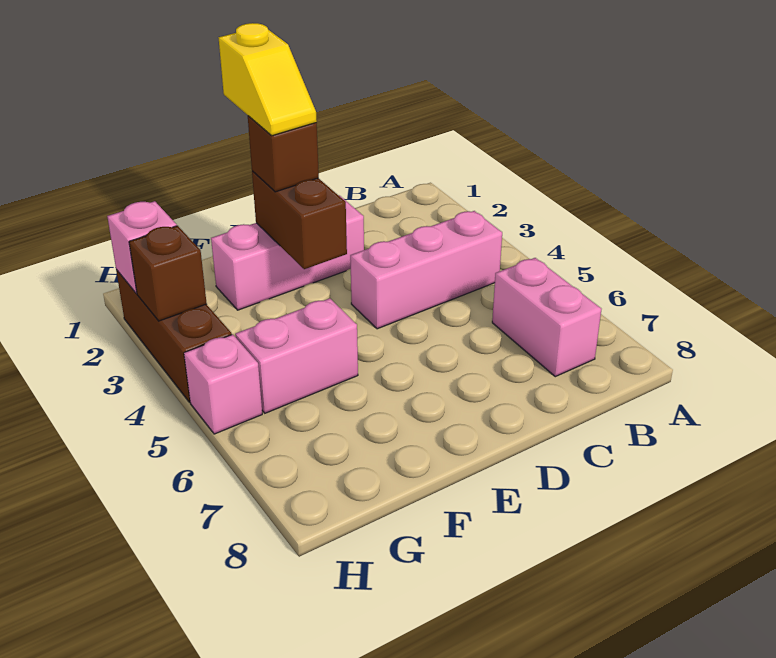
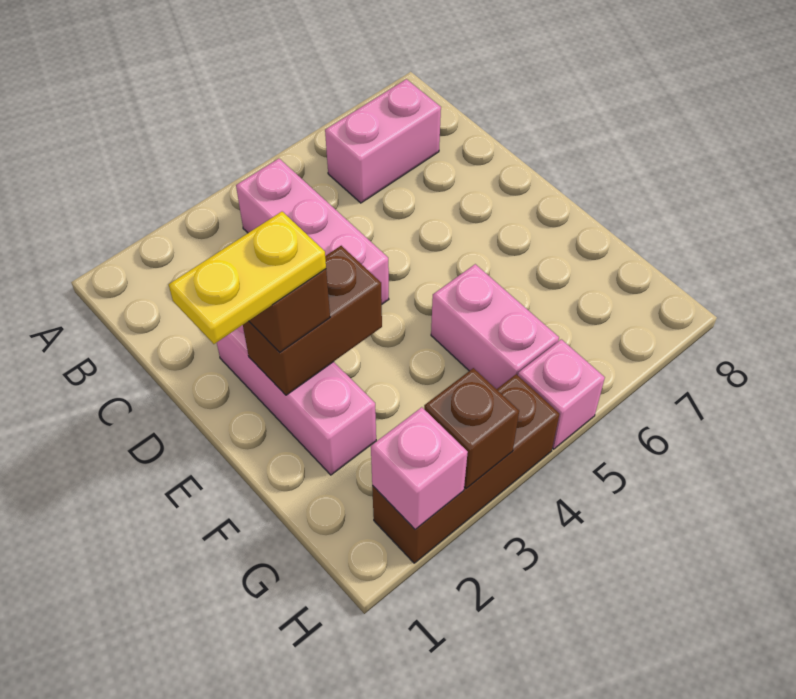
yellow 1x2 slope [219,23,317,136] -> yellow 1x2 plate [169,212,326,344]

